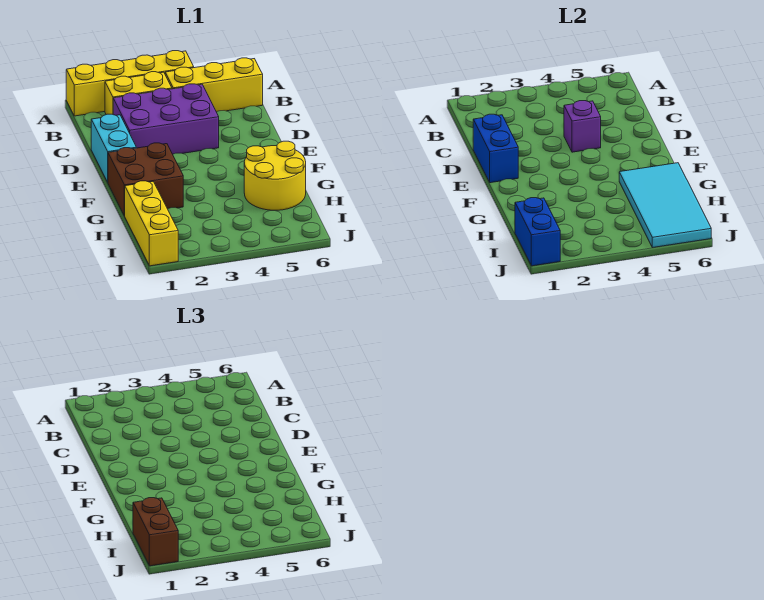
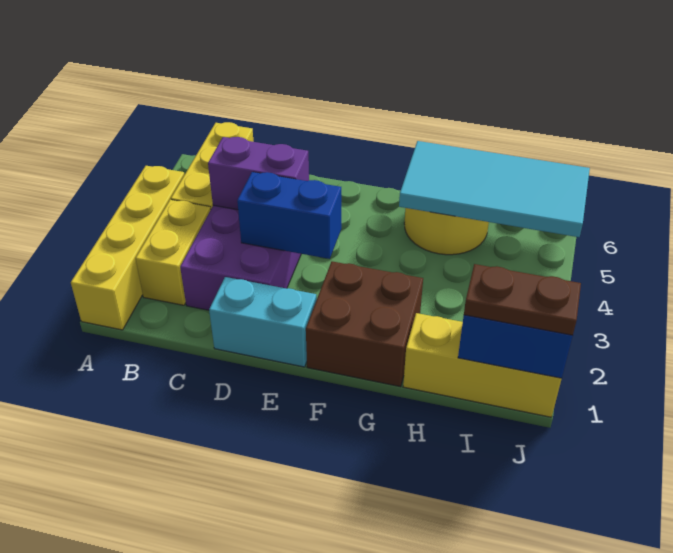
blue 1x2 brick [473,114,518,183] -> blue 1x2 brick moved to [237,172,341,259]
purple 1x1 brick [564,101,601,152] -> purple 1x2 brick [208,137,309,210]
brown 1x2 brick [133,498,178,566] -> brown 1x2 plate [464,264,581,336]

